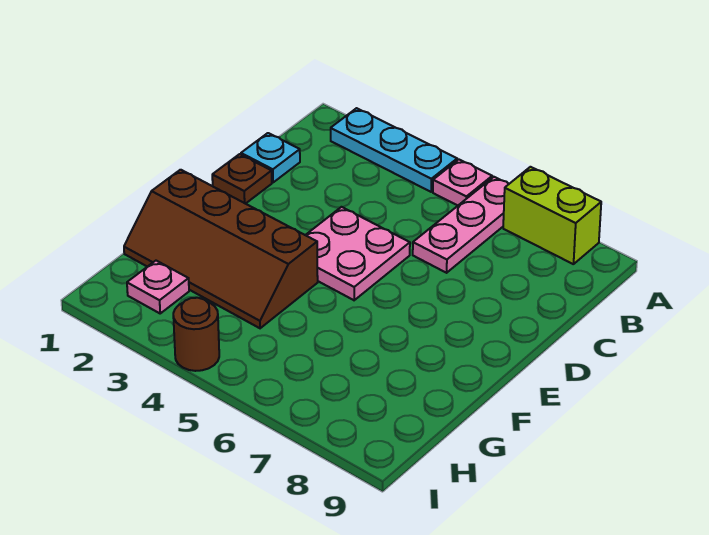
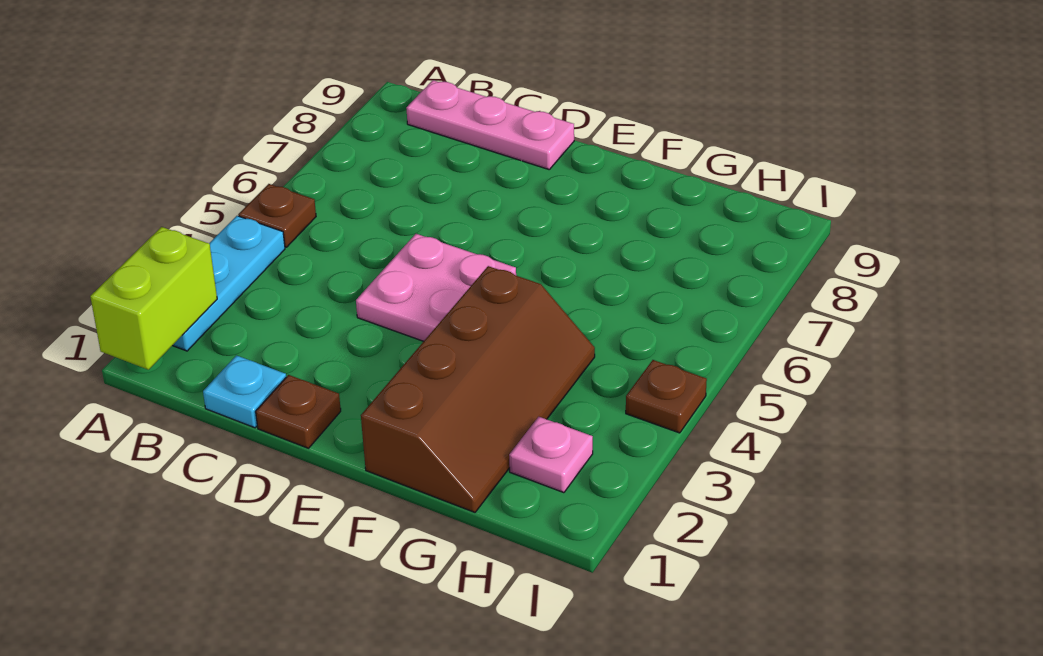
pink 1x1 plate [433,160,492,206] -> brown 1x1 plate [238,184,316,247]
pink 1x3 plate [413,177,509,273] -> pink 1x3 plate moved to [406,80,574,169]
lime 1x2 brick [503,167,601,264] -> lime 1x2 brick moved to [90,227,217,370]
brown 1x1 round brick [173,298,219,371] -> brown 1x1 plate [626,360,707,433]

